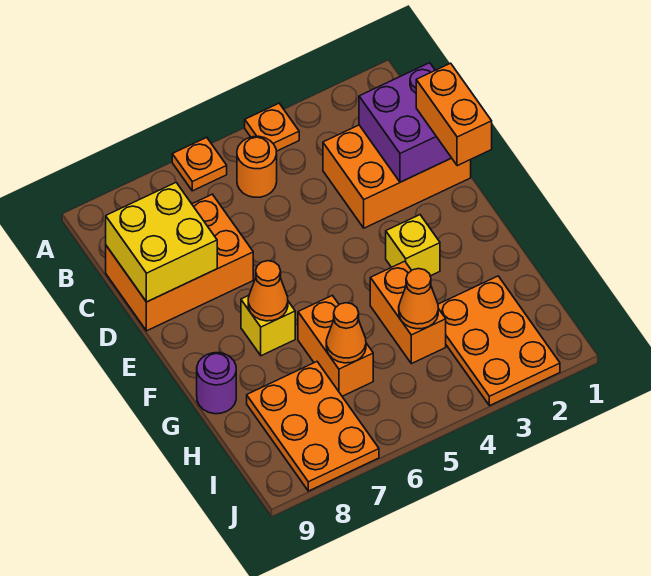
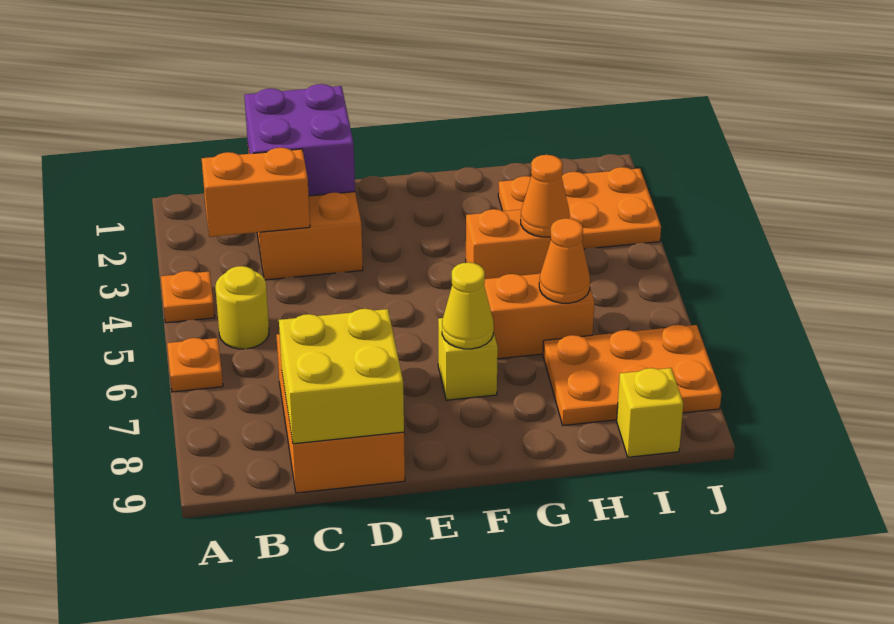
orange 1x1 round brick [237,136,277,197] -> yellow 1x1 round brick [215,266,269,349]
orange 1x2 brick [416,63,492,166] -> orange 1x2 brick moved to [202,148,310,237]
yellow 1x1 brick [386,215,440,276] -> yellow 1x1 brick moved to [617,368,683,457]
orange 1x1 cone [248,261,288,321] -> yellow 1x1 cone [442,262,494,349]
purple 1x1 round brick [197,353,236,414] -> none

